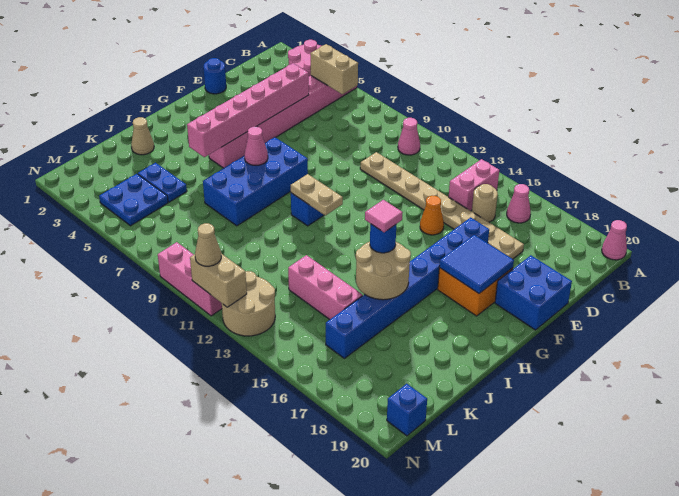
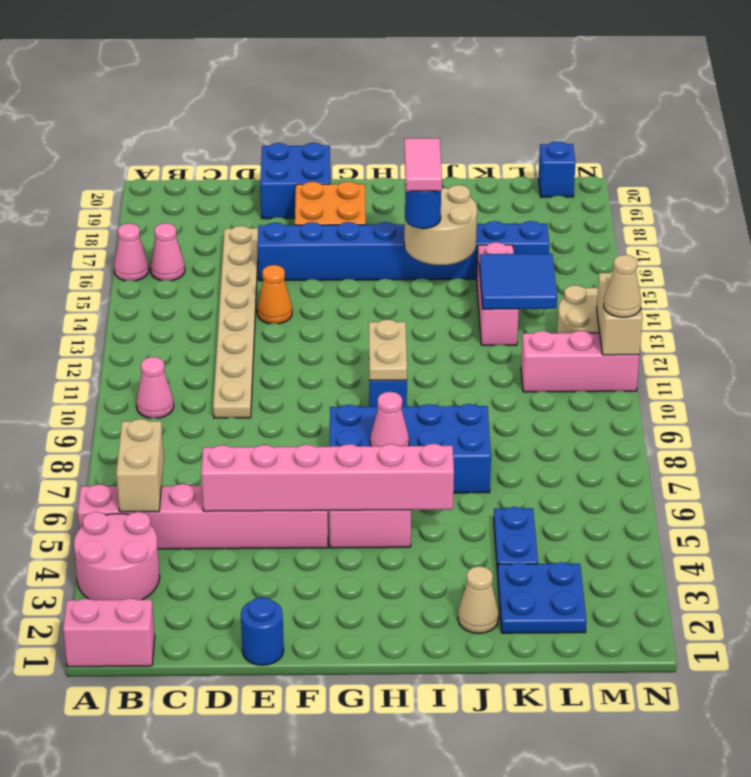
pink 1x1 cone [602,220,627,260] -> pink 1x1 cone moved to [114,223,149,281]
pink 1x2 brick [449,159,499,211] -> pink 1x2 brick moved to [63,598,155,667]
tan 1x1 round brick [472,184,498,222] -> none
blue 2x2 tile [439,235,514,293] -> blue 2x2 tile moved to [479,254,557,309]
pink 1x1 tile [365,200,403,232] -> pink 1x2 tile [404,138,442,191]
blue 2x2 plate [99,174,168,226] -> blue 2x2 plate moved to [497,562,586,633]
pink 1x3 brick [158,242,222,316] -> pink 1x3 brick turned to [521,331,639,392]

